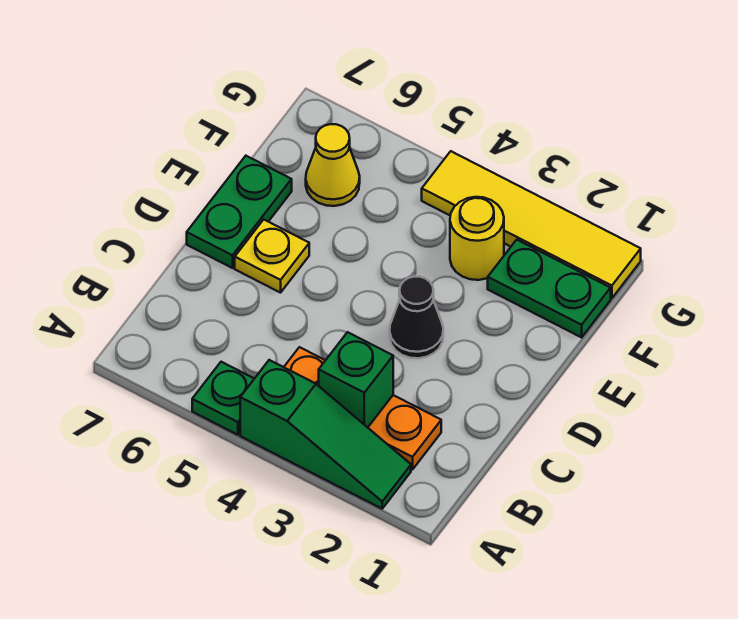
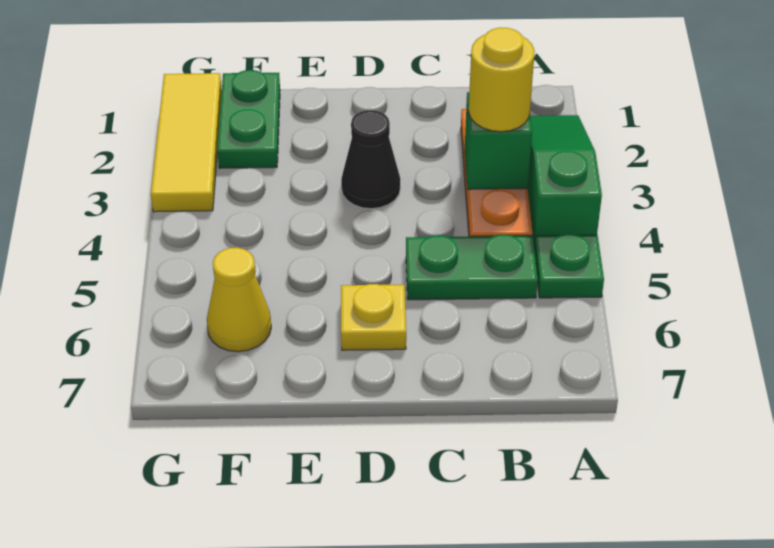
green 1x2 plate [187,156,292,268] -> green 1x2 plate moved to [406,235,538,300]
yellow 1x1 round brick [450,197,504,280] -> yellow 1x1 round brick moved to [469,28,535,132]
yellow 1x4 tile [422,151,641,298] -> yellow 1x3 tile [151,73,222,212]

